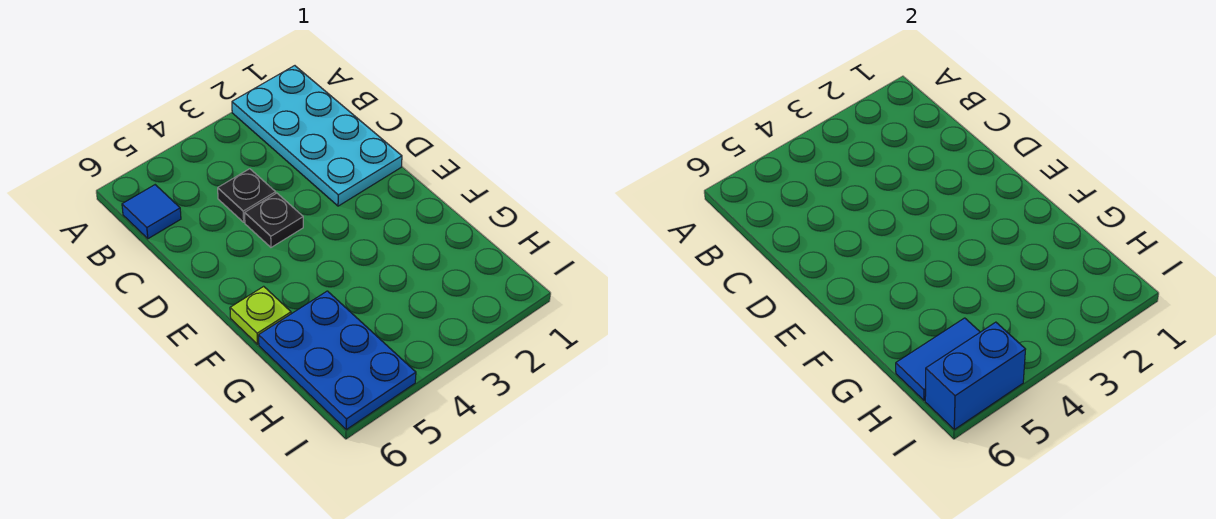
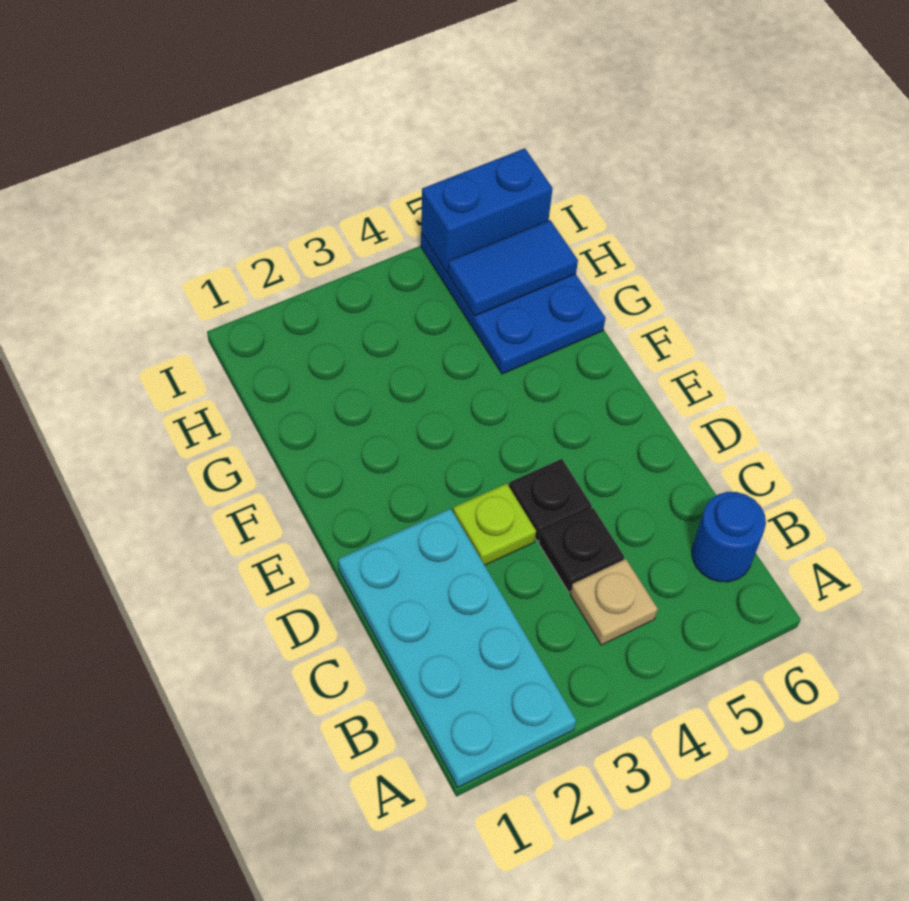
none -> tan 1x1 plate [570,559,658,645]
blue 1x1 tile [122,185,181,239] -> blue 1x1 round brick [692,492,766,582]
lime 1x1 plate [230,286,291,344] -> lime 1x1 plate moved to [453,483,536,565]

